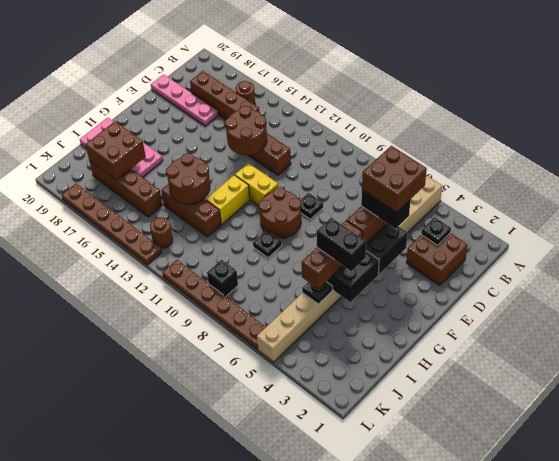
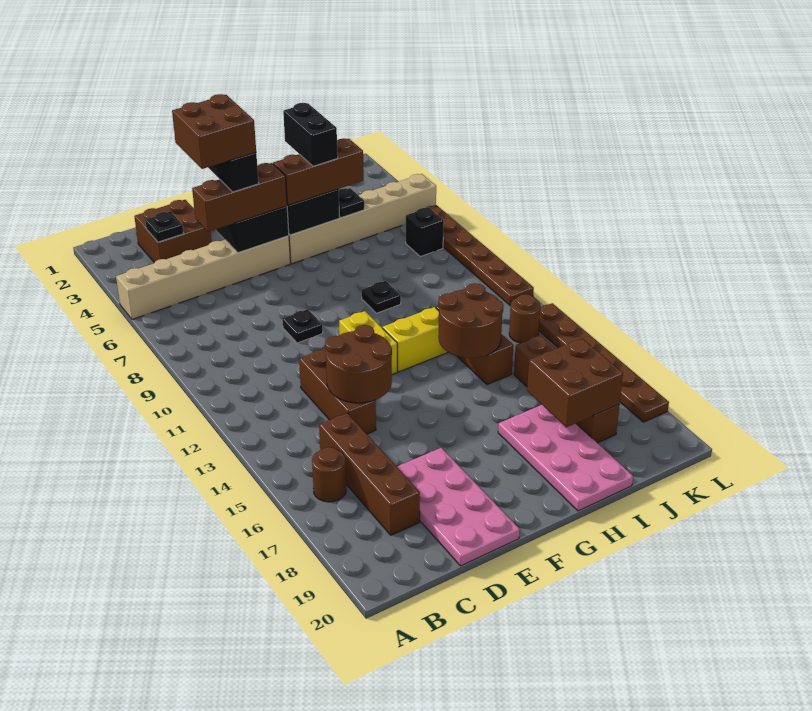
pink 1x4 plate [151,74,218,126] -> pink 2x4 plate [397,448,520,566]
brown 2x2 round brick [259,187,301,238] -> none
black 1x1 brick [207,260,238,296] -> black 1x1 brick moved to [406,208,444,256]

